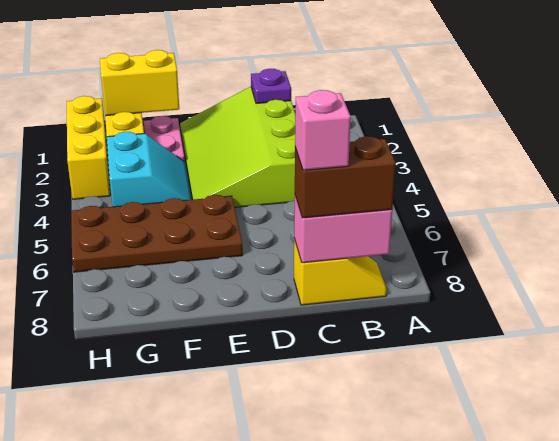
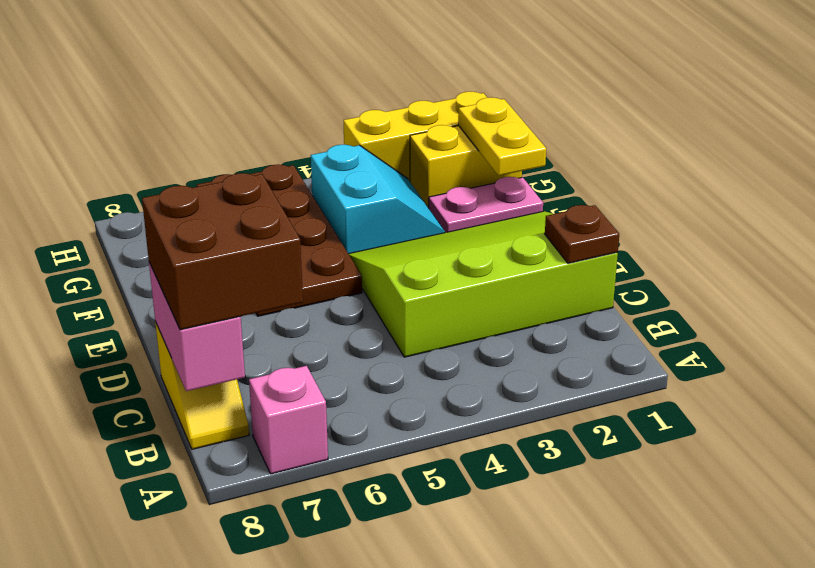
brown 1x2 brick [295,136,396,218] -> brown 2x2 brick [142,173,303,330]
purple 1x1 plate [251,69,291,103] -> brown 1x1 plate [545,205,619,263]
pink 1x1 brick [295,90,351,170] -> pink 1x1 brick moved to [249,366,328,474]
yellow 1x2 brick [100,50,179,116] -> yellow 1x2 plate [458,97,546,176]
cyan 2x2 slope [107,132,191,207] -> cyan 2x2 slope turned to [311,145,445,254]

